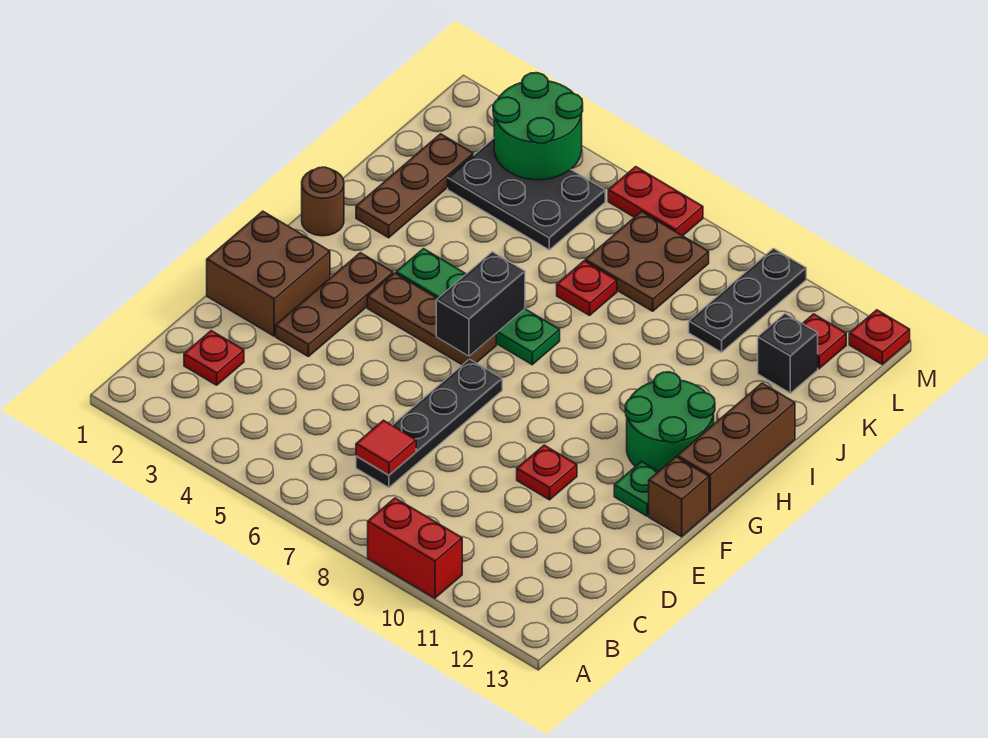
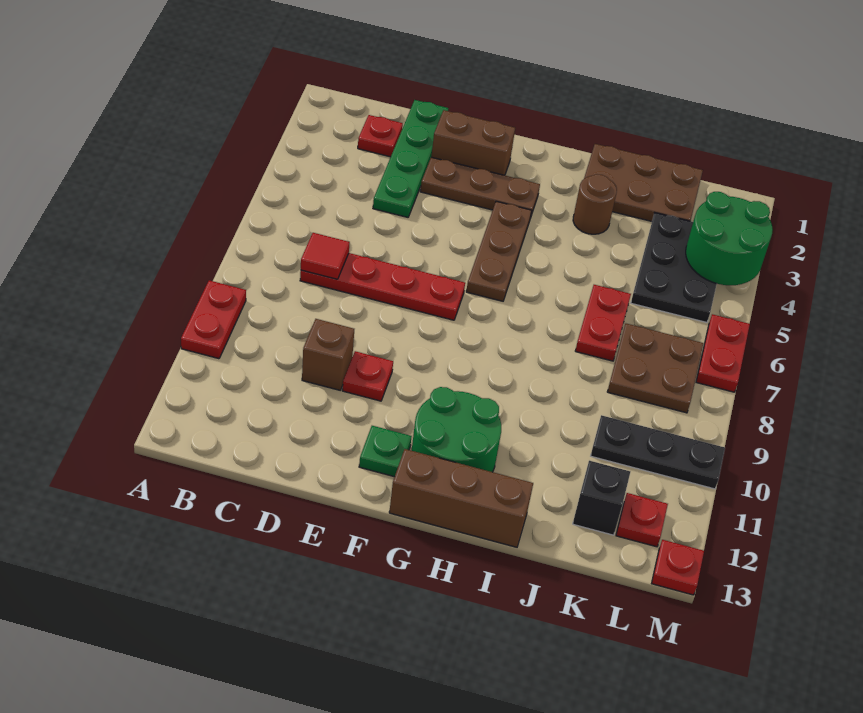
red 1x2 brick [368,498,462,598] -> red 1x2 plate [181,280,246,359]
black 1x4 plate [356,359,502,488] -> red 1x4 plate [300,253,465,320]
brown 2x2 brick [207,211,330,336] -> brown 1x2 brick [431,110,515,175]
brown 1x1 brick [649,457,709,537] -> brown 1x1 brick moved to [302,319,354,390]
black 1x2 brick [436,252,525,356] -> none
brown 1x1 round brick [302,167,344,236] -> brown 1x1 round brick moved to [573,174,617,234]
green 1x4 plate [396,249,560,365] -> green 1x4 plate moved to [373,100,448,217]
brown 1x3 plate [356,134,473,238] -> brown 2x3 plate [584,144,703,221]
red 1x1 plate [557,261,617,315] -> red 1x2 plate [575,285,631,361]

